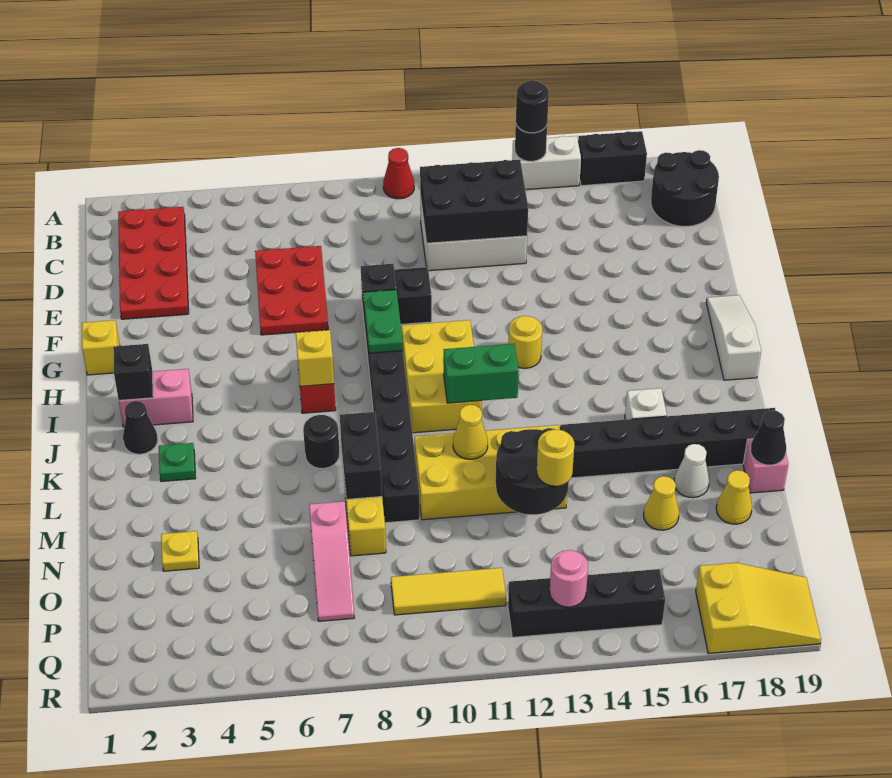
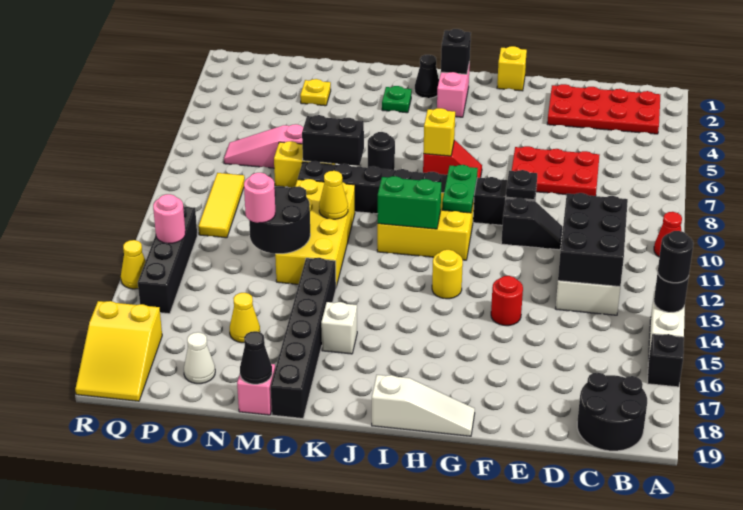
black 1x2 brick [578,131,647,186] -> black 1x1 brick [647,334,684,387]
none -> red 1x1 round brick [491,276,523,326]
green 1x2 plate [363,290,403,353] -> green 1x2 plate turned to [442,165,478,213]
green 1x2 brick [444,344,519,403] -> green 1x2 brick turned to [378,176,441,229]
white 1x1 cone [674,444,709,498] -> white 1x1 cone moved to [184,332,215,384]
yellow 1x1 round brick [537,429,574,486] -> pink 1x1 round brick [244,173,275,223]
yellow 1x1 cone [716,470,752,524] -> yellow 1x1 cone moved to [121,240,146,289]

